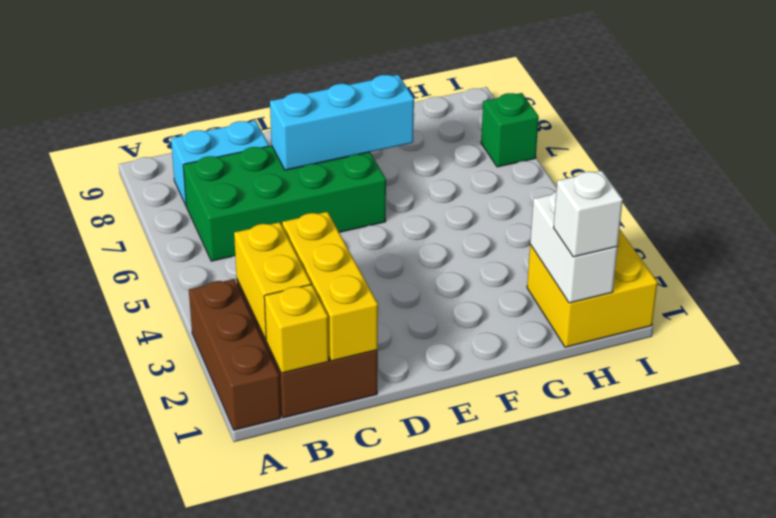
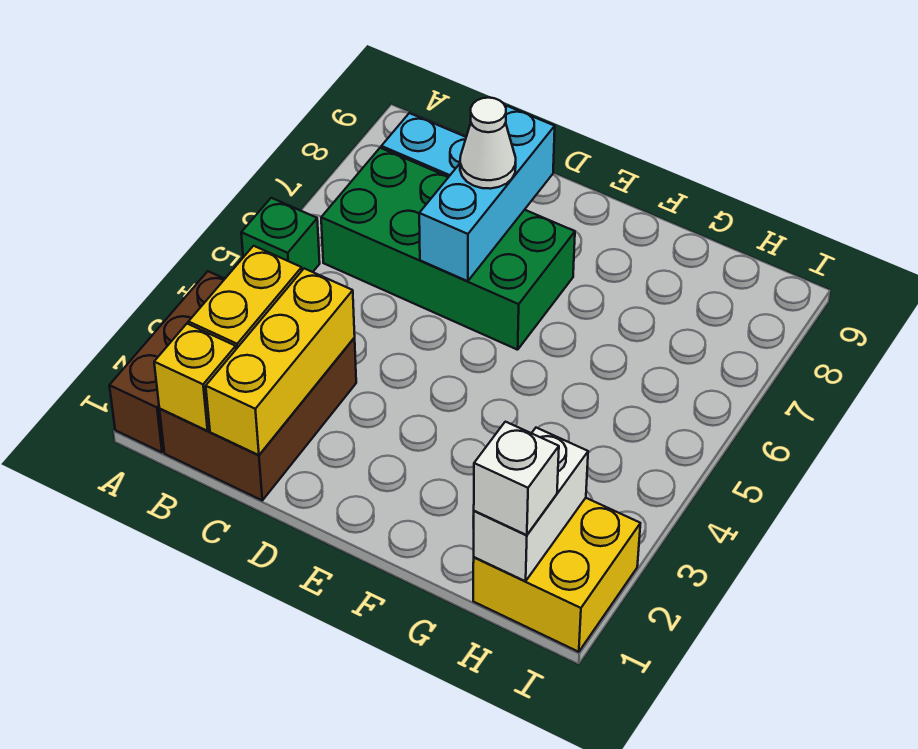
cyan 1x3 brick [270,75,414,170] -> cyan 1x3 brick turned to [419,106,555,281]
none -> white 1x1 cone [460,98,516,189]
green 1x1 brick [481,93,539,167] -> green 1x1 brick moved to [241,198,320,272]

